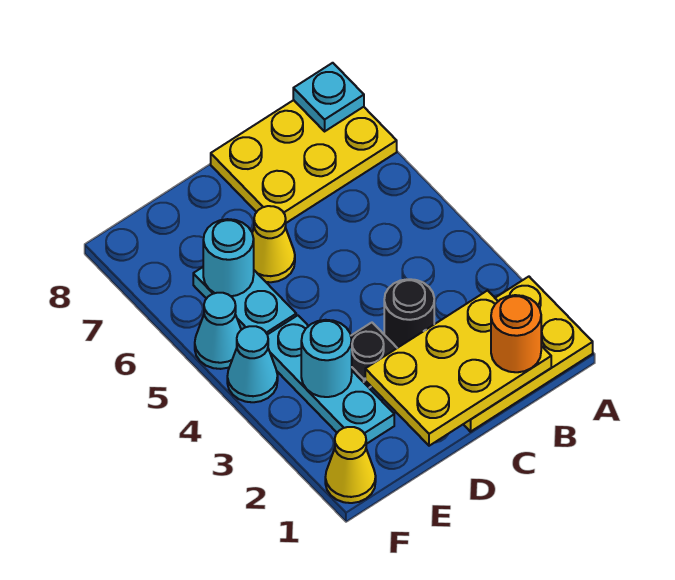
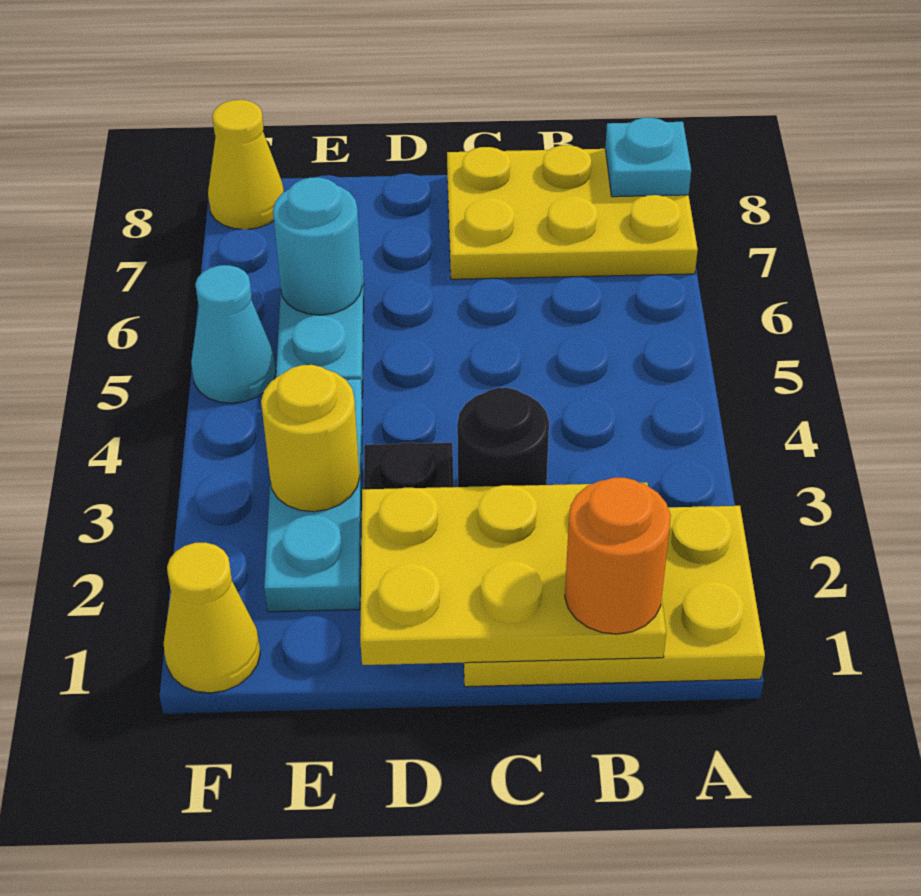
yellow 1x1 cone [252,206,295,282] -> yellow 1x1 cone moved to [208,100,284,229]
cyan 1x1 round brick [301,320,352,397] -> yellow 1x1 round brick [261,365,360,512]
cyan 1x1 cone [227,326,278,402] -> none

